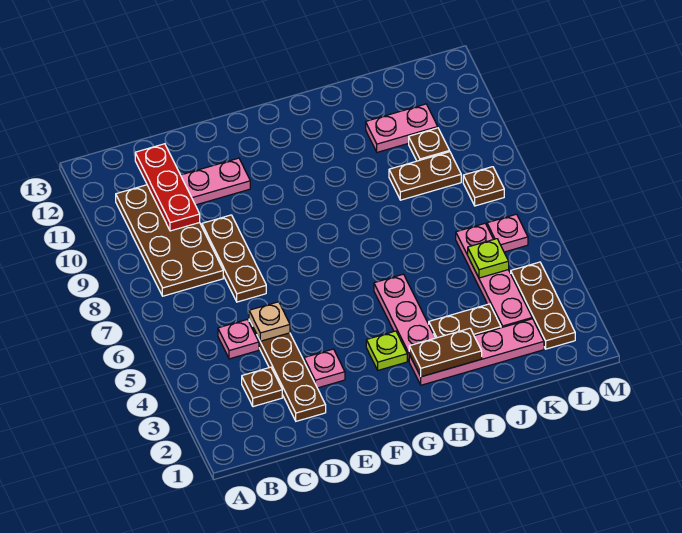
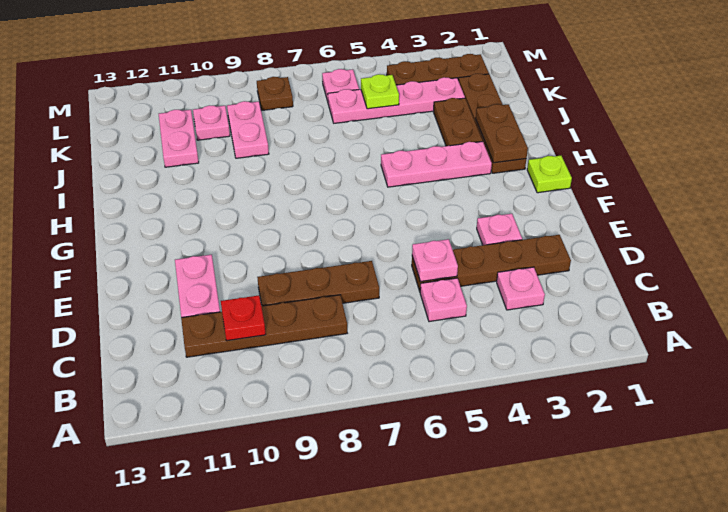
brown 2x4 plate [116,185,223,296] -> brown 1x4 plate [181,295,347,357]
brown 1x1 plate [242,367,282,407] -> pink 1x1 plate [497,267,545,310]
red 1x3 plate [135,144,200,231] -> red 1x1 plate [221,295,266,341]
tan 1x1 plate [249,302,290,341] -> pink 1x1 plate [412,239,458,282]
lime 1x1 plate [366,331,407,370] -> lime 1x1 plate moved to [527,156,572,193]
pink 1x4 plate [409,319,544,385] -> brown 1x4 plate [458,74,526,173]
brown 1x2 plate [389,152,461,200] -> pink 1x2 plate [227,101,269,158]
brown 1x1 plate [409,128,450,161] -> pink 1x1 plate [193,105,230,140]

